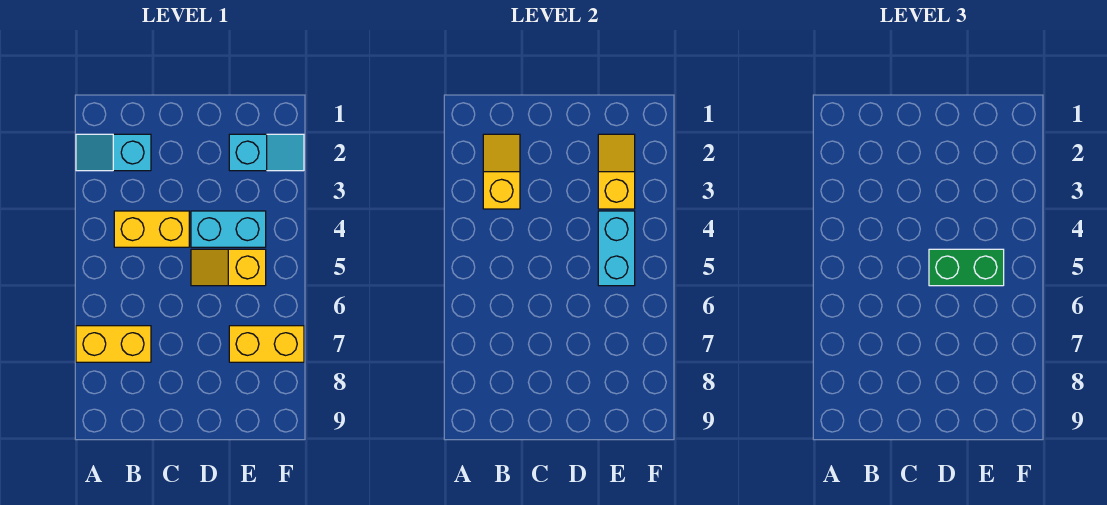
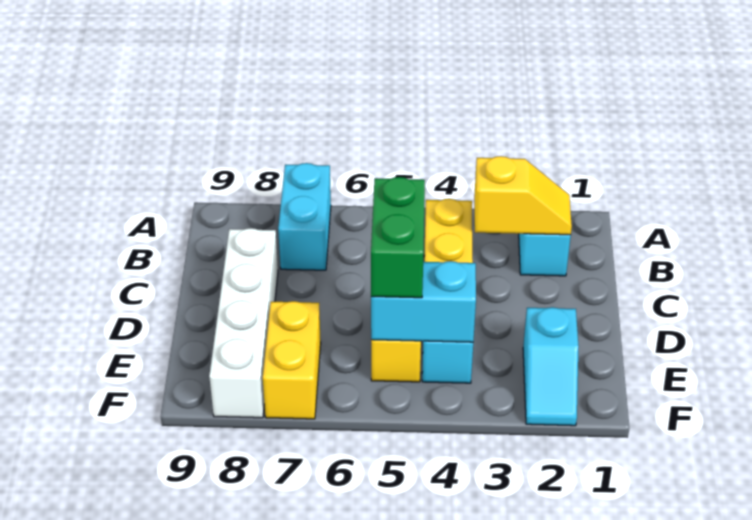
yellow 1x2 brick [76,326,151,362] -> cyan 1x2 brick [278,163,331,270]
none -> white 1x4 brick [209,228,278,418]
yellow 1x2 slope [598,134,635,209] -> none

